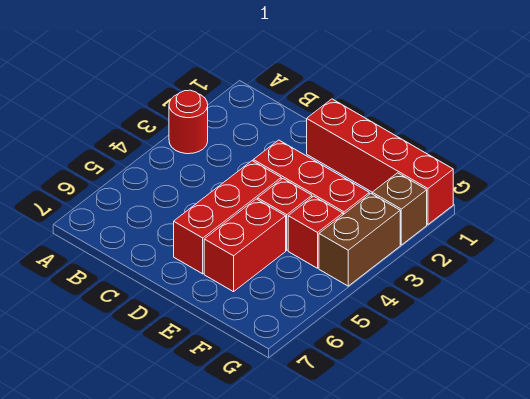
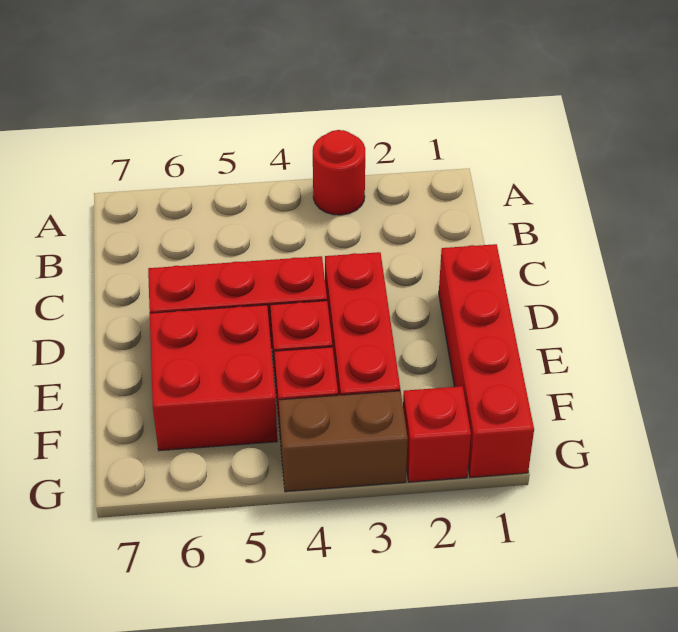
red 1x2 brick [204,199,286,292] -> red 2x2 brick [150,305,277,451]
brown 1x1 brick [372,173,427,245] -> red 1x1 brick [403,386,471,482]

